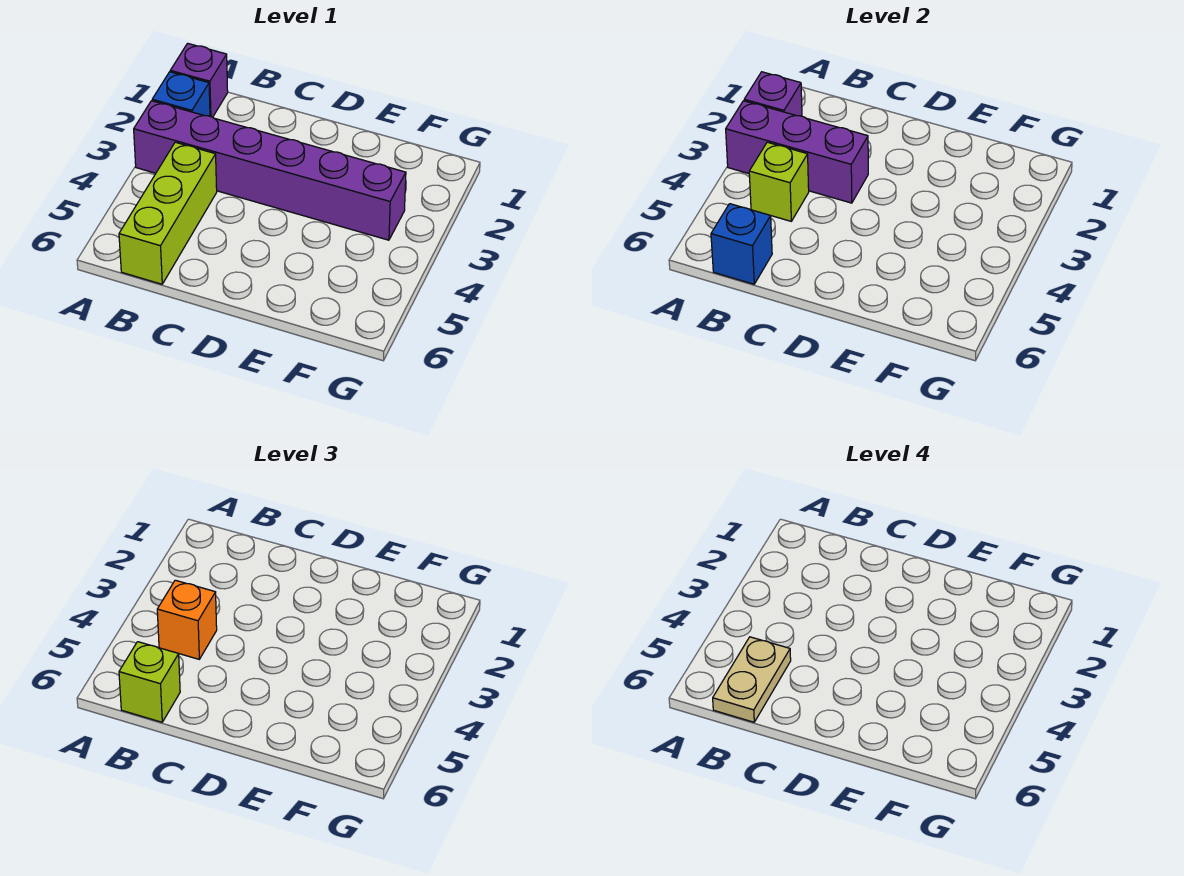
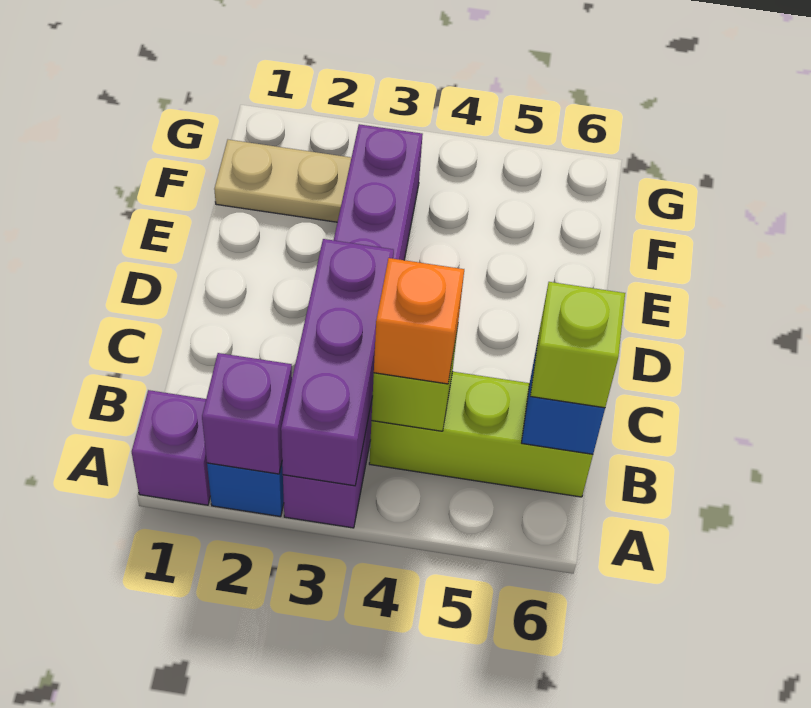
tan 1x2 plate [713,637,791,722] -> tan 1x2 plate moved to [214,140,351,222]

